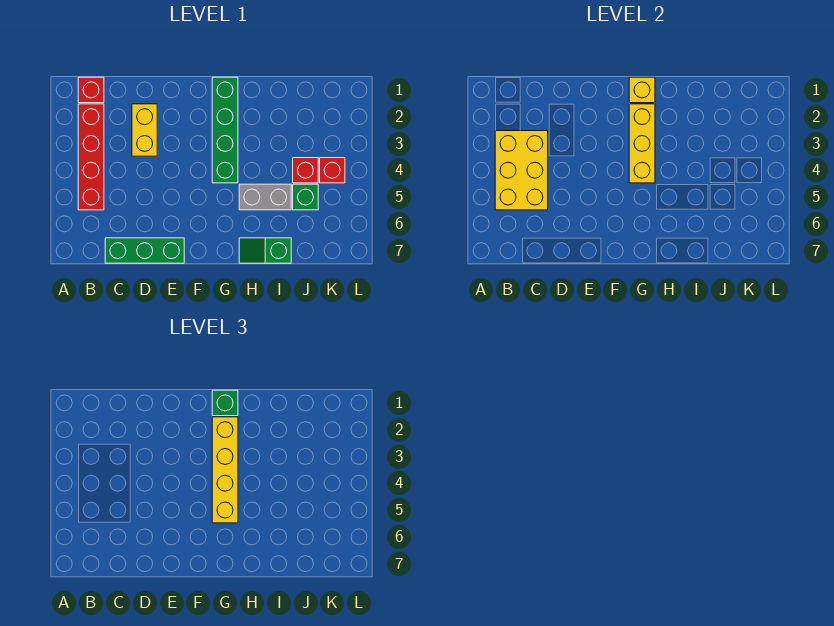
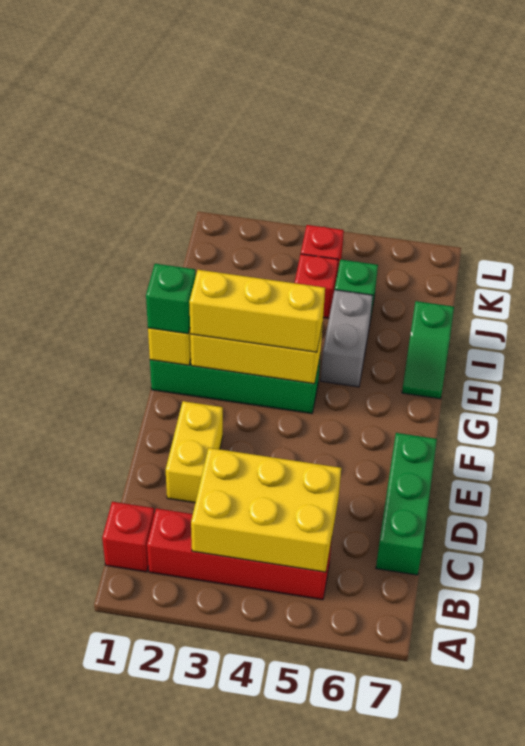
yellow 1x2 brick [132,104,157,156] -> yellow 1x2 brick turned to [166,401,223,503]
yellow 1x4 brick [212,417,238,523] -> yellow 1x3 brick [189,270,325,352]

